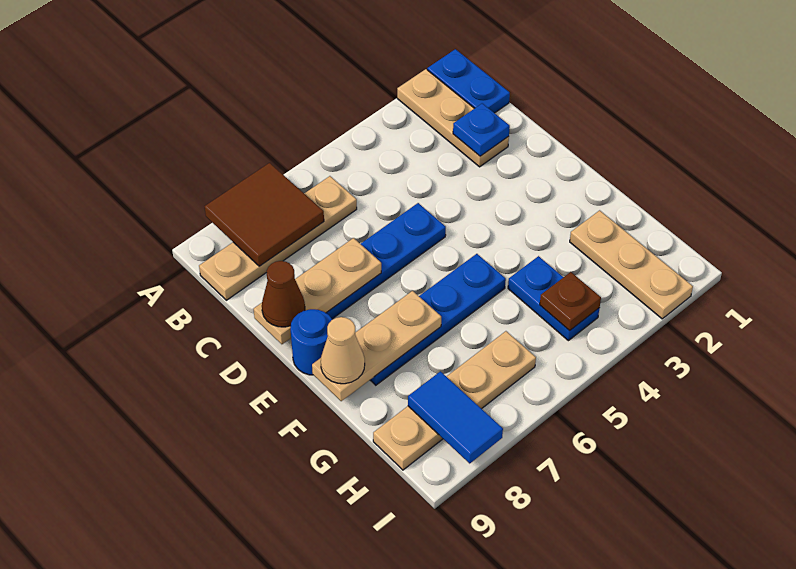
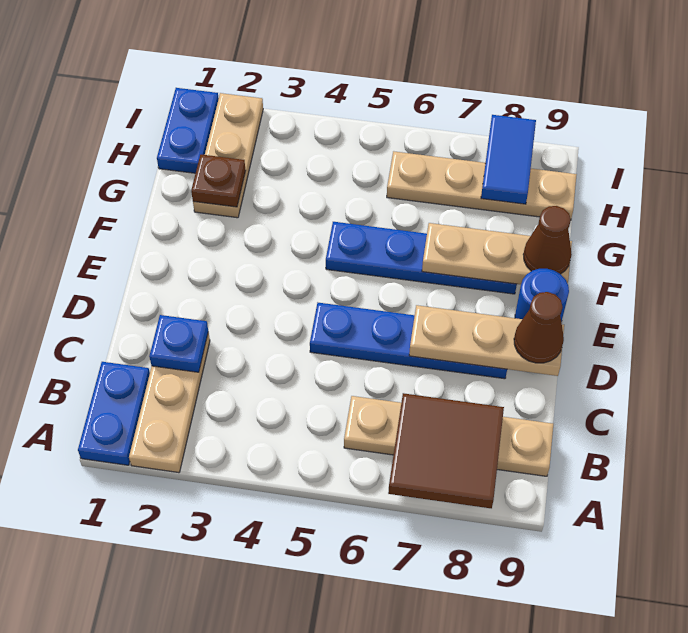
tan 1x1 cone [321,317,365,384] -> brown 1x1 cone [523,206,572,274]
blue 1x2 plate [508,256,599,341] -> blue 1x2 plate moved to [157,88,219,173]
brown 1x1 plate [540,272,601,331] -> brown 1x1 plate moved to [191,154,246,207]

